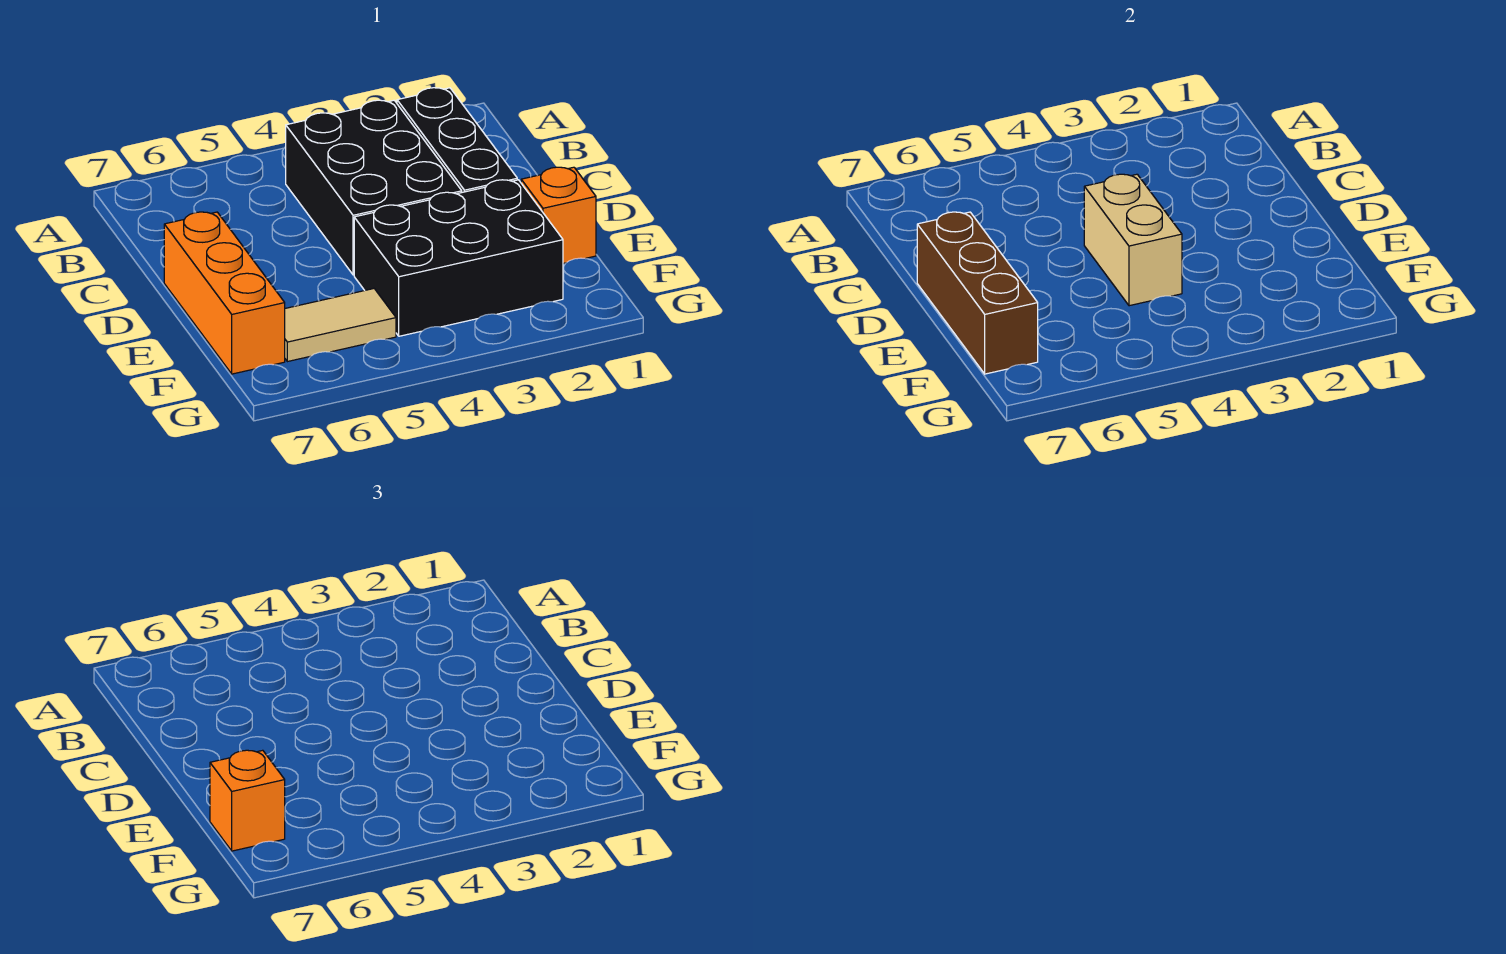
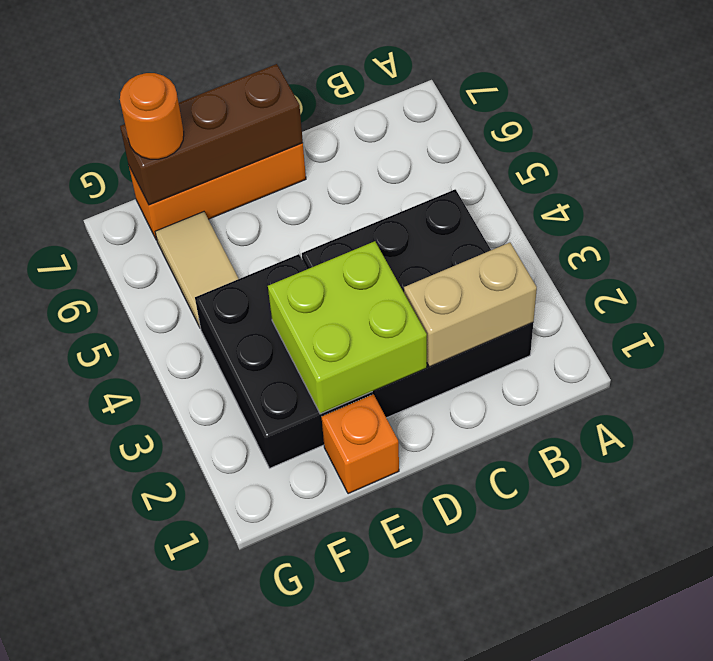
none -> lime 2x2 brick [268,241,427,414]
tan 1x2 brick [1084,174,1182,306] -> tan 1x2 brick moved to [404,243,537,367]
orange 1x1 brick [210,750,285,851] -> orange 1x1 round brick [120,73,184,159]

